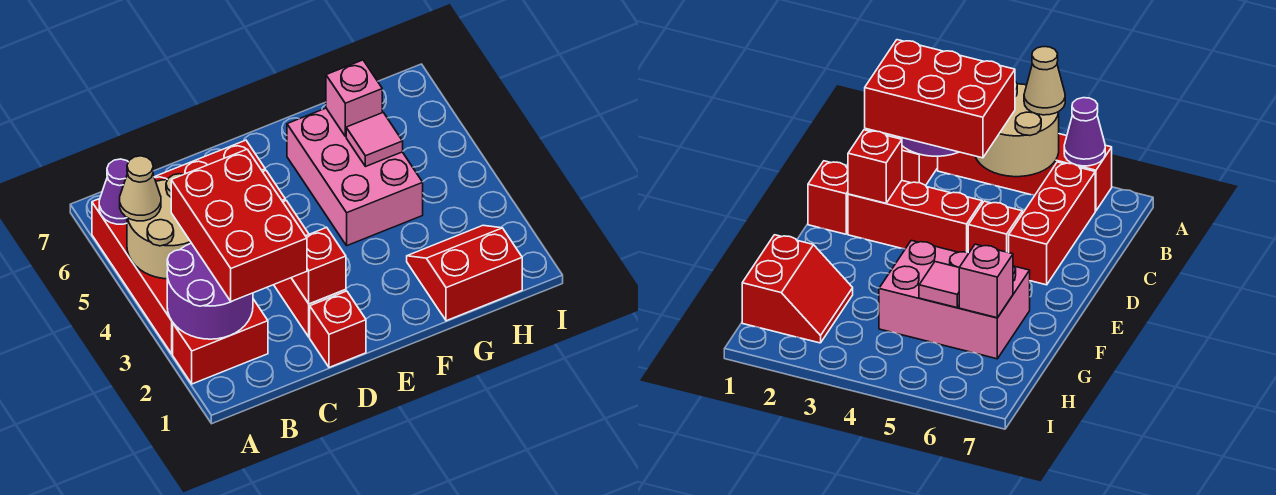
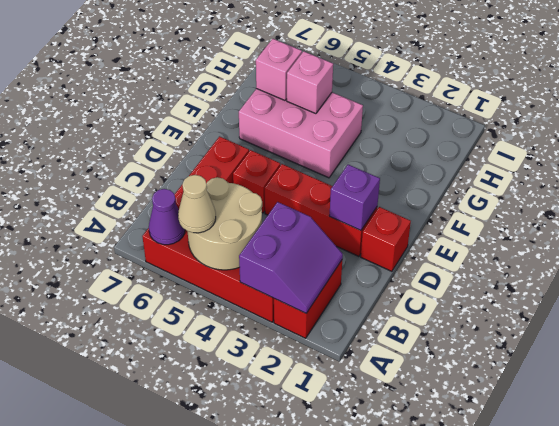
purple 2x2 round brick [167,243,253,339] -> purple 2x2 slope [239,202,343,313]
red 2x3 brick [171,149,307,302] -> none
red 1x1 brick [292,227,346,304] -> purple 1x1 brick [330,165,380,230]
red 2x2 slope [407,225,522,321] -> none
pink 1x1 tile [346,113,403,167] -> pink 1x1 brick [287,51,333,114]

